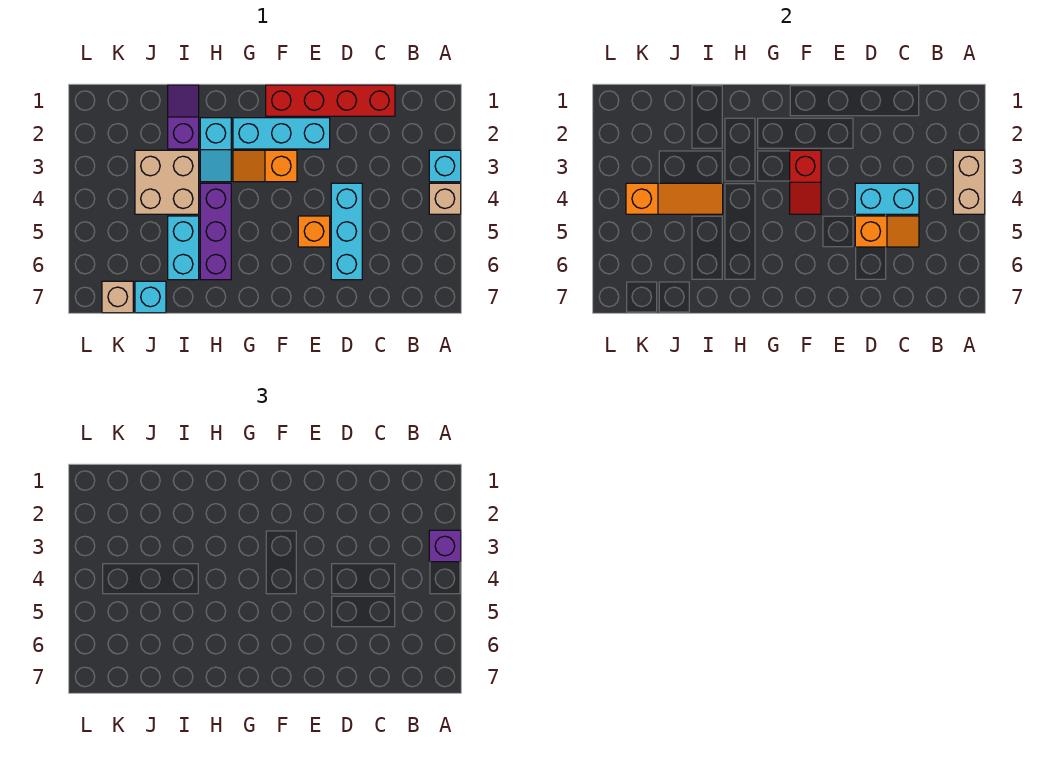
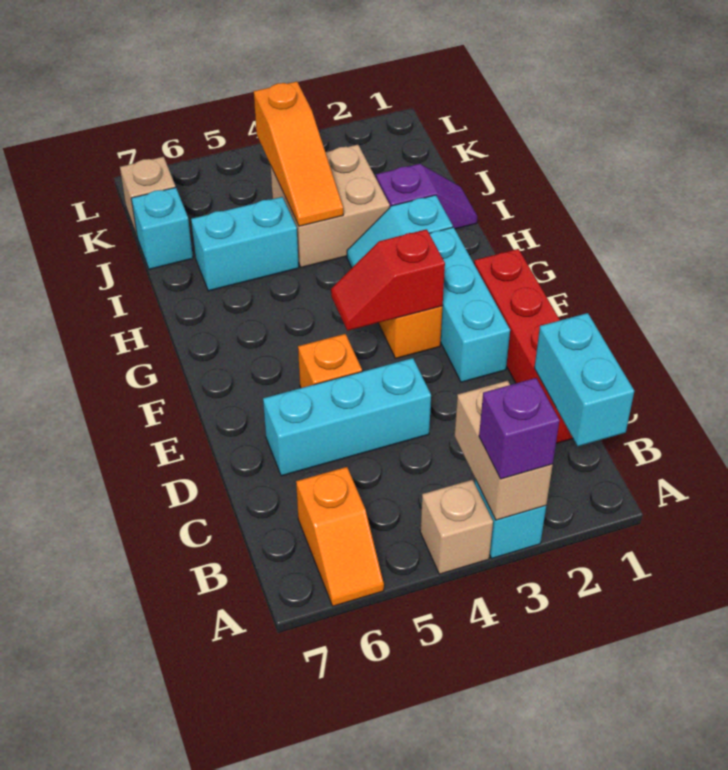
tan 1x2 brick [953,150,985,214] -> tan 1x2 brick turned to [455,381,553,520]
cyan 1x2 brick [855,183,919,214] -> cyan 1x2 brick moved to [534,313,634,446]
orange 1x2 slope [855,216,919,247] -> orange 1x2 slope moved to [296,467,384,606]
purple 1x3 brick [200,183,231,280] -> none

